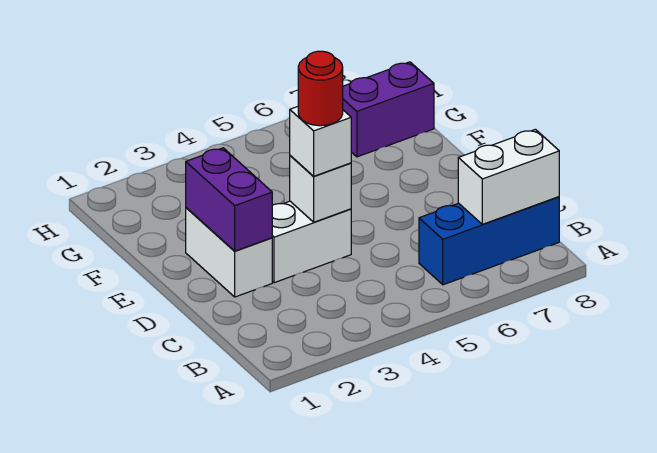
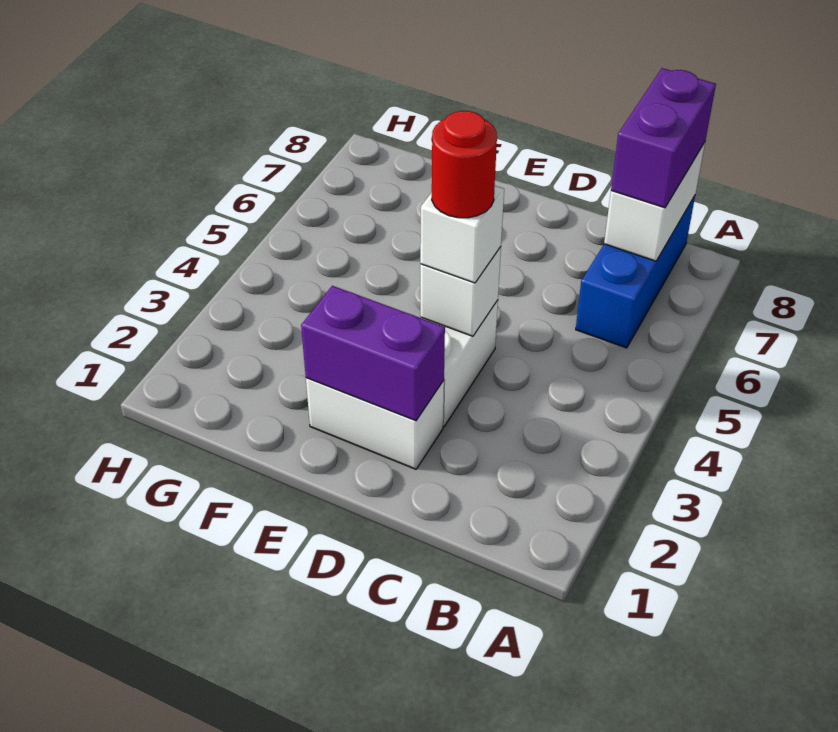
purple 1x2 brick [343,62,434,157] -> purple 1x2 brick moved to [611,68,716,208]

